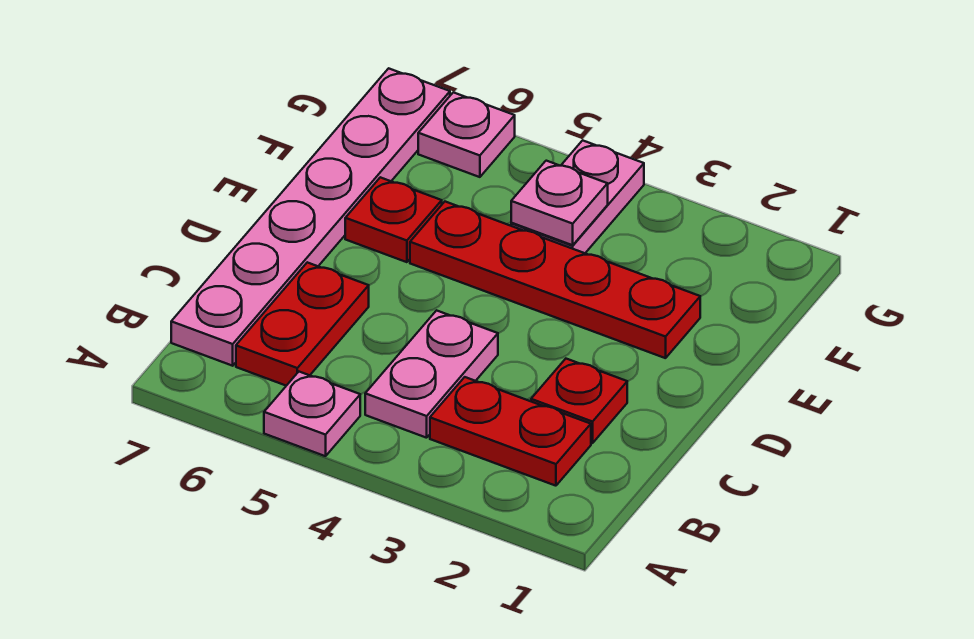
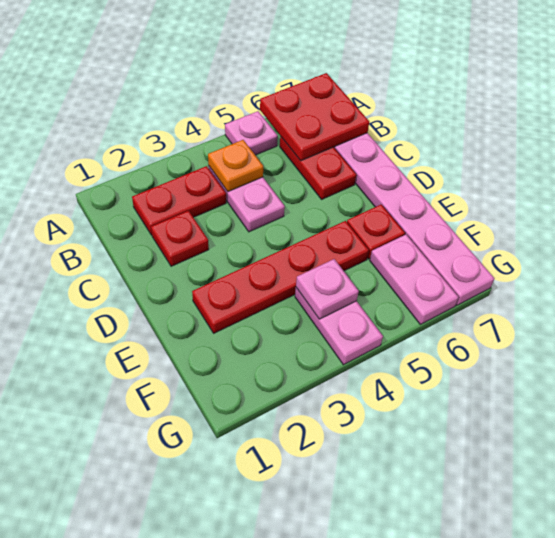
none -> red 2x2 plate [260,73,369,161]
none -> orange 1x1 plate [208,140,263,192]
pink 1x1 plate [418,92,515,177] -> pink 1x2 plate [370,234,459,324]

